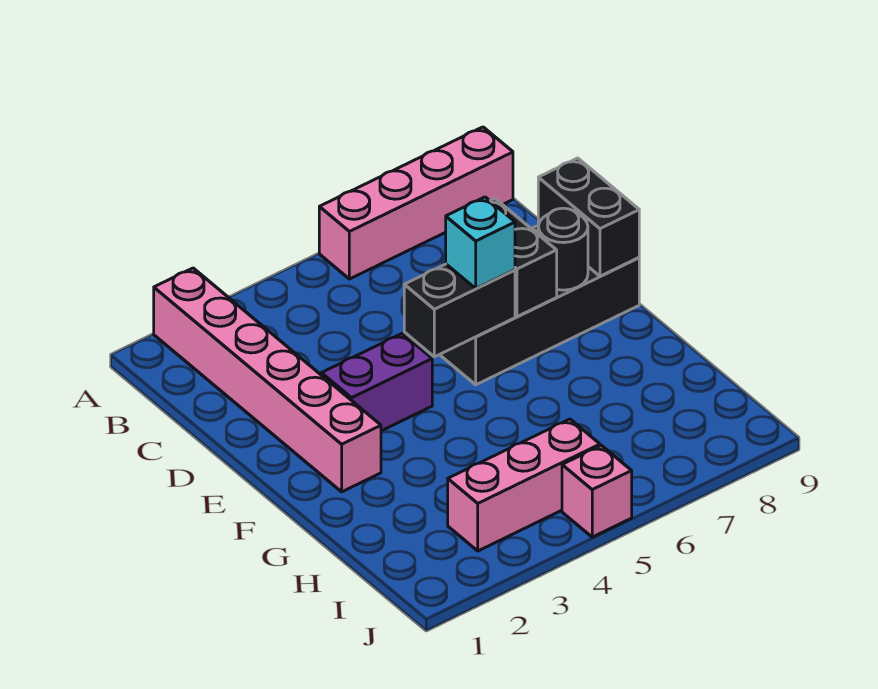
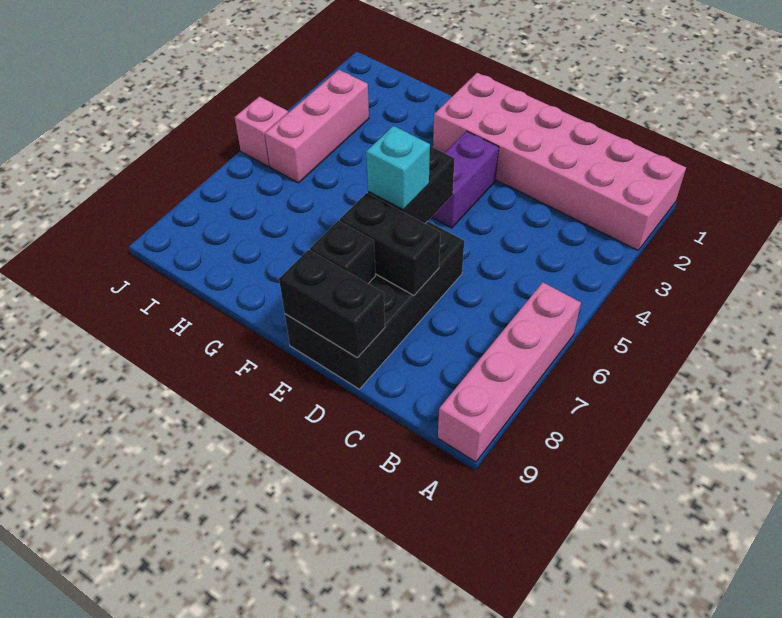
pink 1x6 brick [154,268,381,492] -> pink 2x6 brick [433,73,686,250]
black 1x1 round brick [538,208,588,290] -> black 1x1 brick [310,221,375,283]

